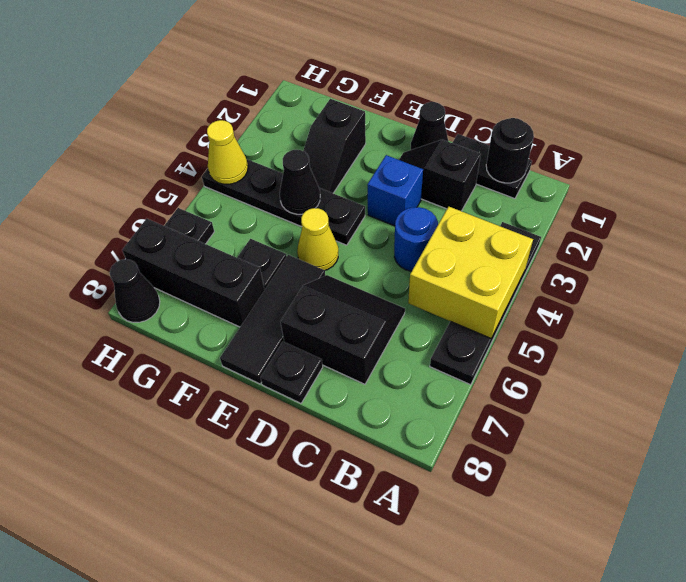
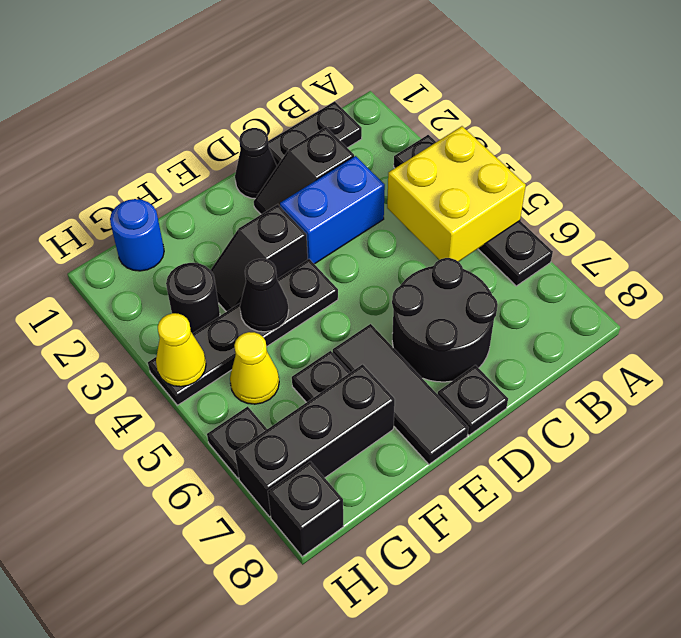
black 1x1 round brick [486,118,534,183] -> black 1x1 round brick moved to [166,263,220,333]
blue 1x1 round brick [394,207,438,271] -> blue 1x1 round brick moved to [110,199,164,271]
black 2x2 slope [280,275,405,384] -> black 2x2 round brick [392,258,498,382]
blue 1x1 brick [367,155,423,226] -> blue 1x2 brick [280,156,385,264]
yellow 1x1 cone [297,208,338,270] -> yellow 1x1 cone moved to [230,332,279,404]
black 1x2 slope [303,99,366,193] -> black 1x2 slope turned to [211,204,308,312]
black 1x1 cone [110,259,160,322] -> black 1x1 brick [268,461,344,556]

